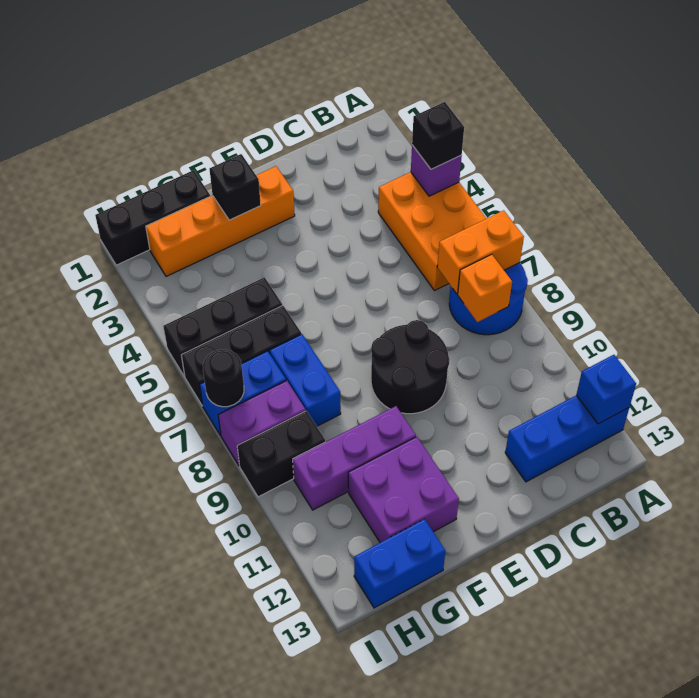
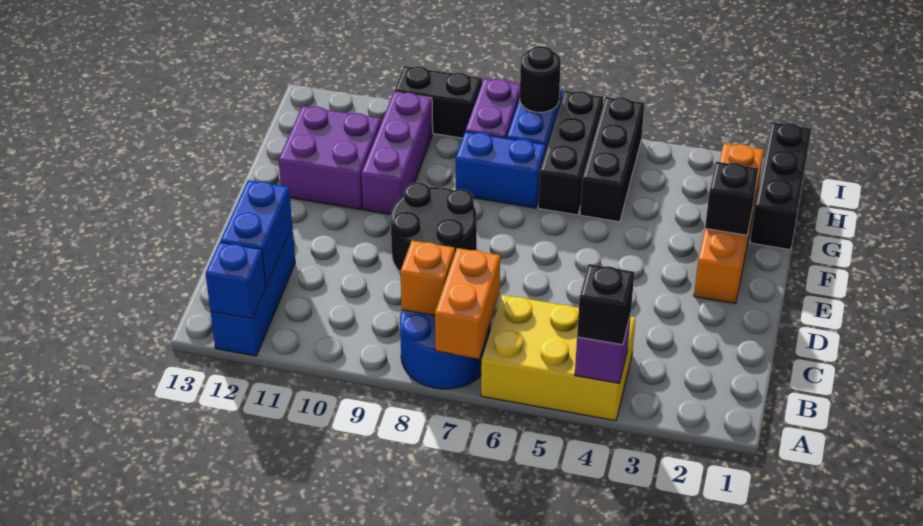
orange 2x3 brick [378,172,486,291] -> yellow 2x3 brick [481,295,636,421]
blue 1x2 brick [354,519,445,608] -> blue 1x2 brick moved to [220,180,292,286]
black 1x2 brick [237,411,325,497] -> black 1x2 brick turned to [394,66,482,138]

